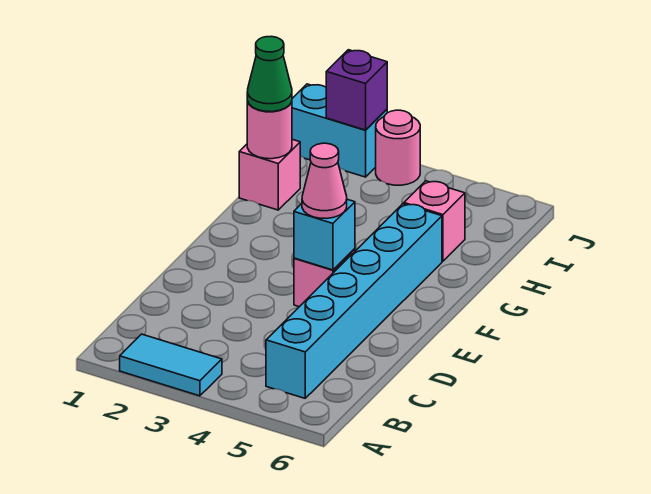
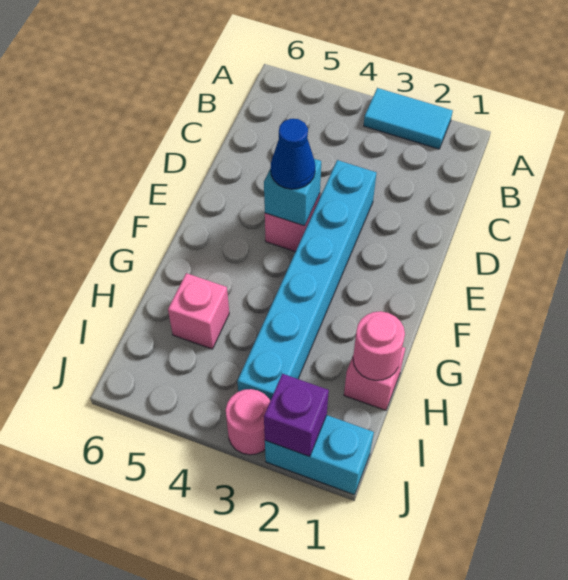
cyan 1x6 brick [266,204,442,398] -> cyan 1x6 brick moved to [237,160,376,401]
pink 1x1 cone [302,143,347,219] -> blue 1x1 cone [271,119,315,189]
green 1x1 cone [247,36,292,112] -> none

